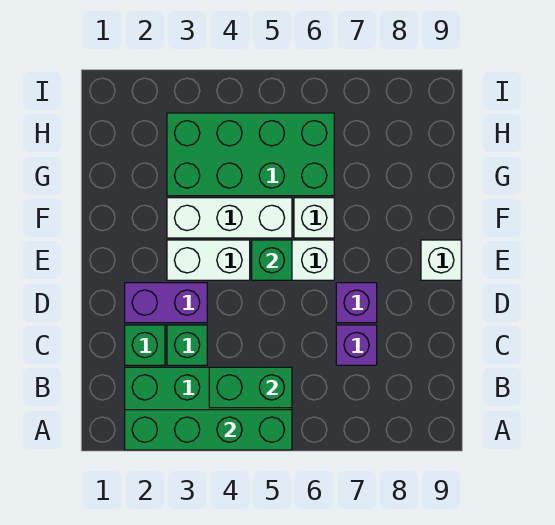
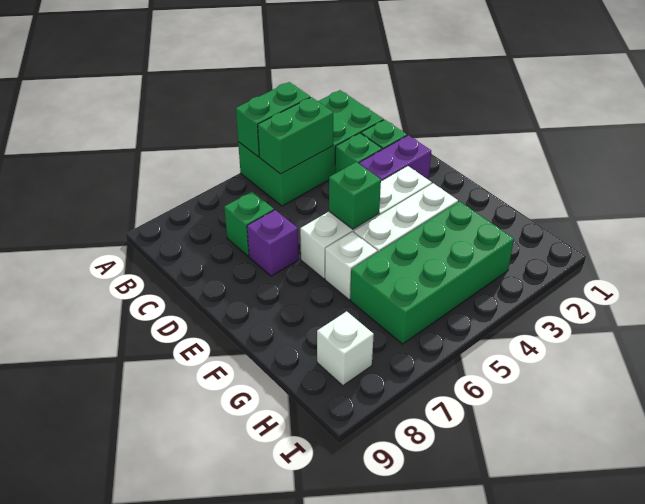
green 1x4 brick [125,410,292,450] -> green 1x2 brick [236,82,310,157]
purple 1x1 brick [336,325,377,365] -> green 1x1 brick [224,192,274,256]
white 1x1 brick [421,240,461,280] -> white 1x1 brick moved to [317,311,374,386]

